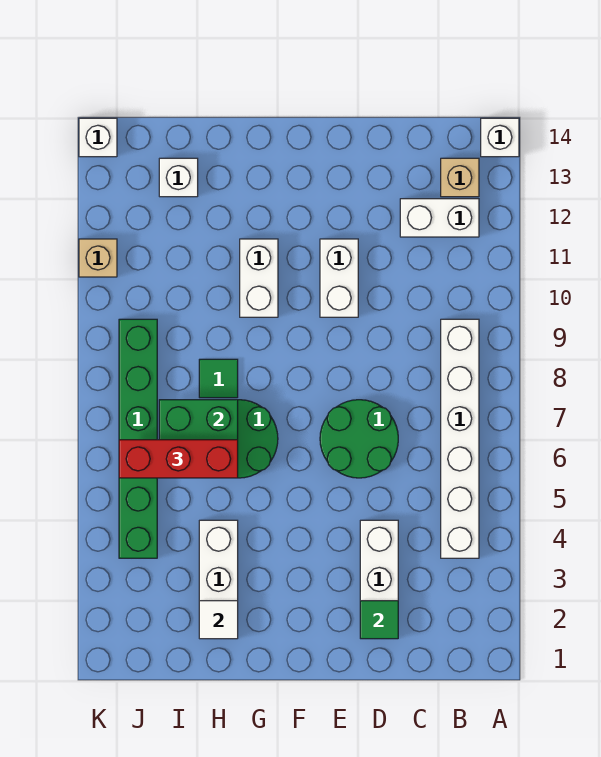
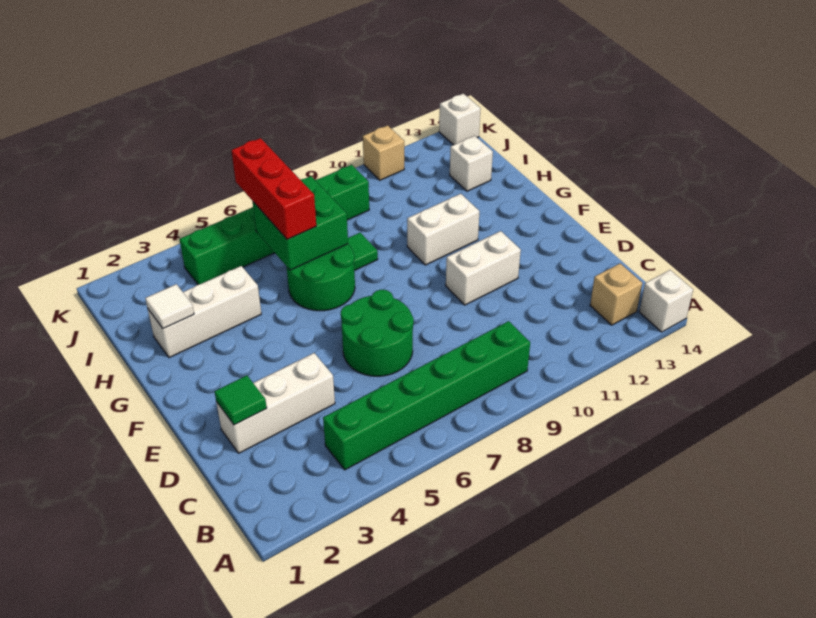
white 1x6 brick [441,319,479,558] -> green 1x6 brick [323,321,530,470]
white 1x2 brick [400,199,479,237] -> none

